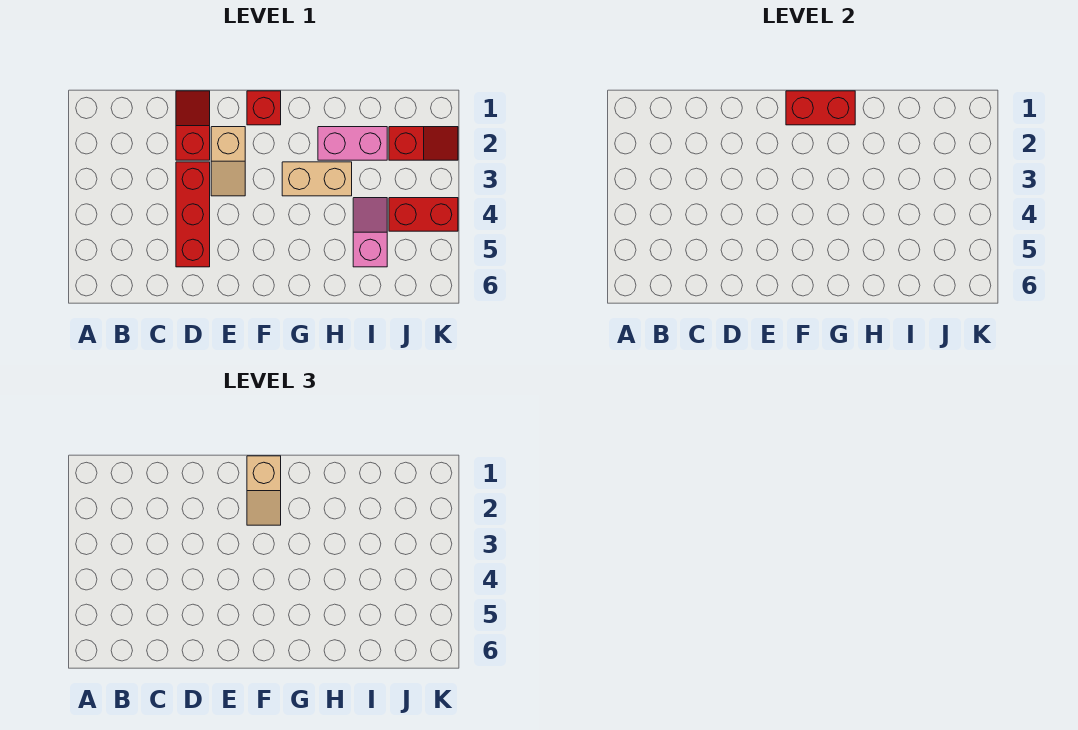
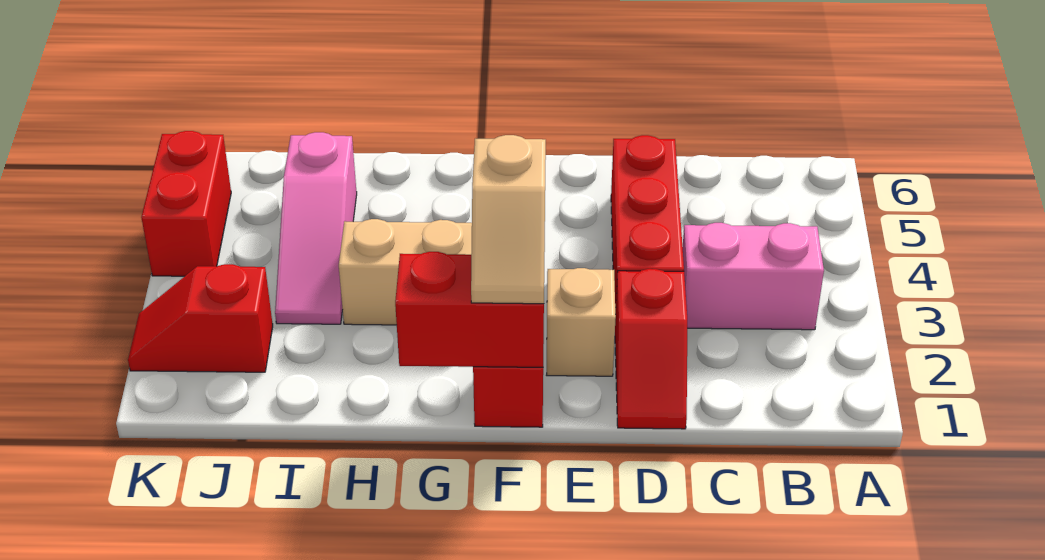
tan 1x2 slope [247,456,281,525] -> tan 1x2 slope turned to [471,135,546,304]
pink 1x2 brick [318,127,387,160] -> pink 1x2 brick moved to [683,223,824,330]
pink 1x2 slope [353,198,387,267] -> pink 1x3 slope [275,132,357,324]
red 1x2 brick [389,198,458,231] -> red 1x2 brick turned to [141,131,231,276]

